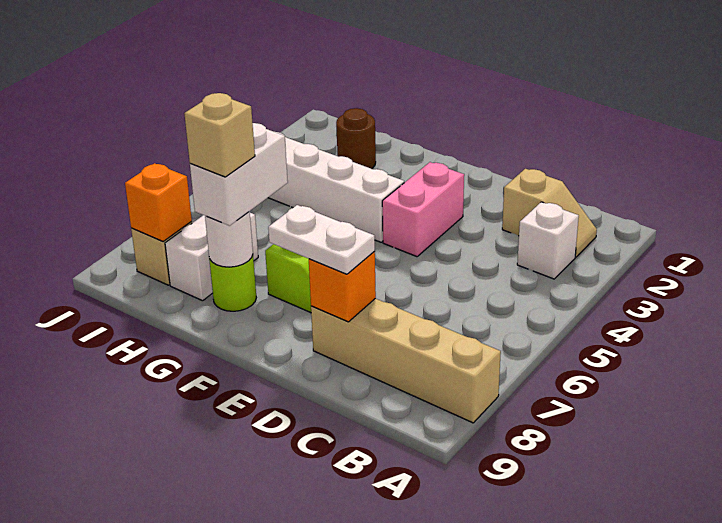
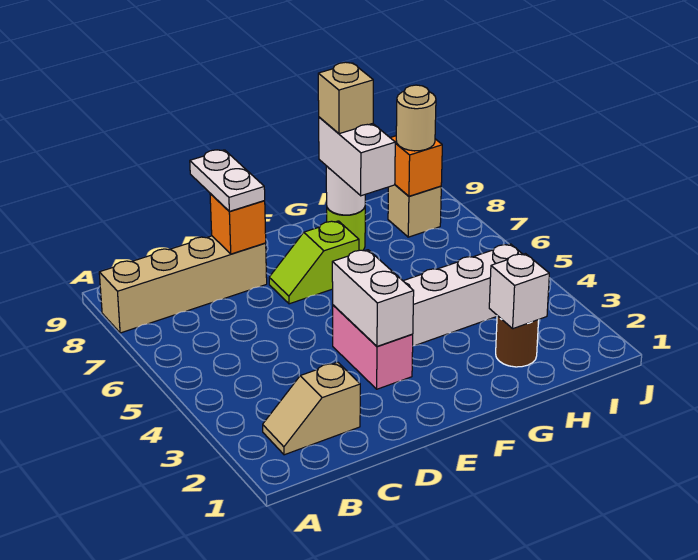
white 1x1 brick [517,202,579,279] -> white 1x1 brick moved to [489,254,549,329]
white 1x2 plate [268,205,375,274] -> white 1x2 plate turned to [190,150,265,211]
white 1x2 brick [165,213,258,301] -> white 1x2 brick moved to [332,250,414,346]
none -> tan 1x1 round brick [396,85,436,151]

